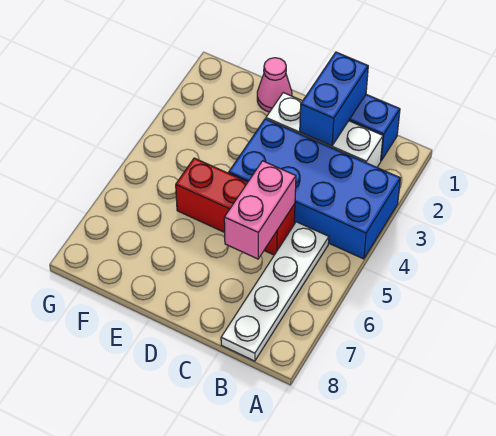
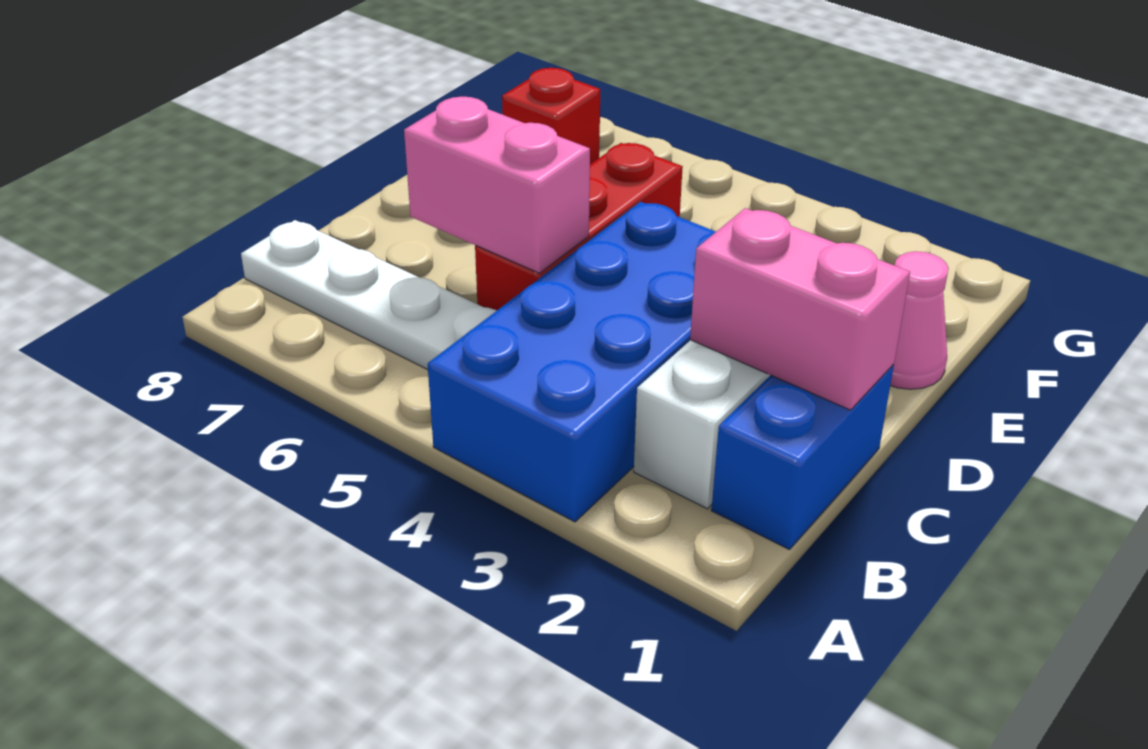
blue 1x2 brick [300,52,368,146] -> pink 1x2 brick [690,208,910,410]
none -> red 1x1 brick [502,68,600,164]

